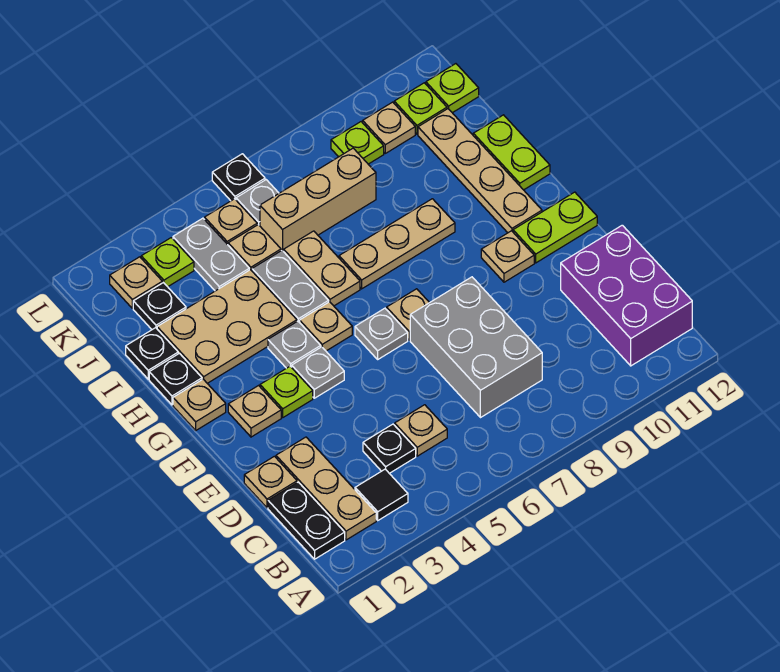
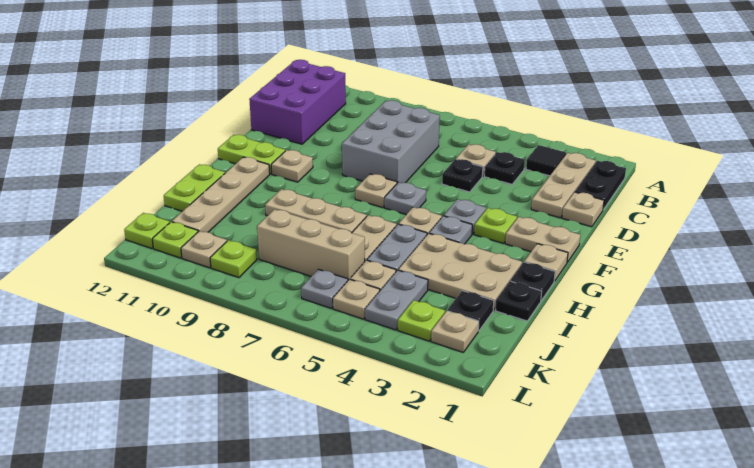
tan 1x1 plate [228,386,281,437] -> tan 1x2 plate [505,217,580,262]
black 1x1 plate [212,154,265,201] -> black 1x1 plate moved to [442,159,483,192]

